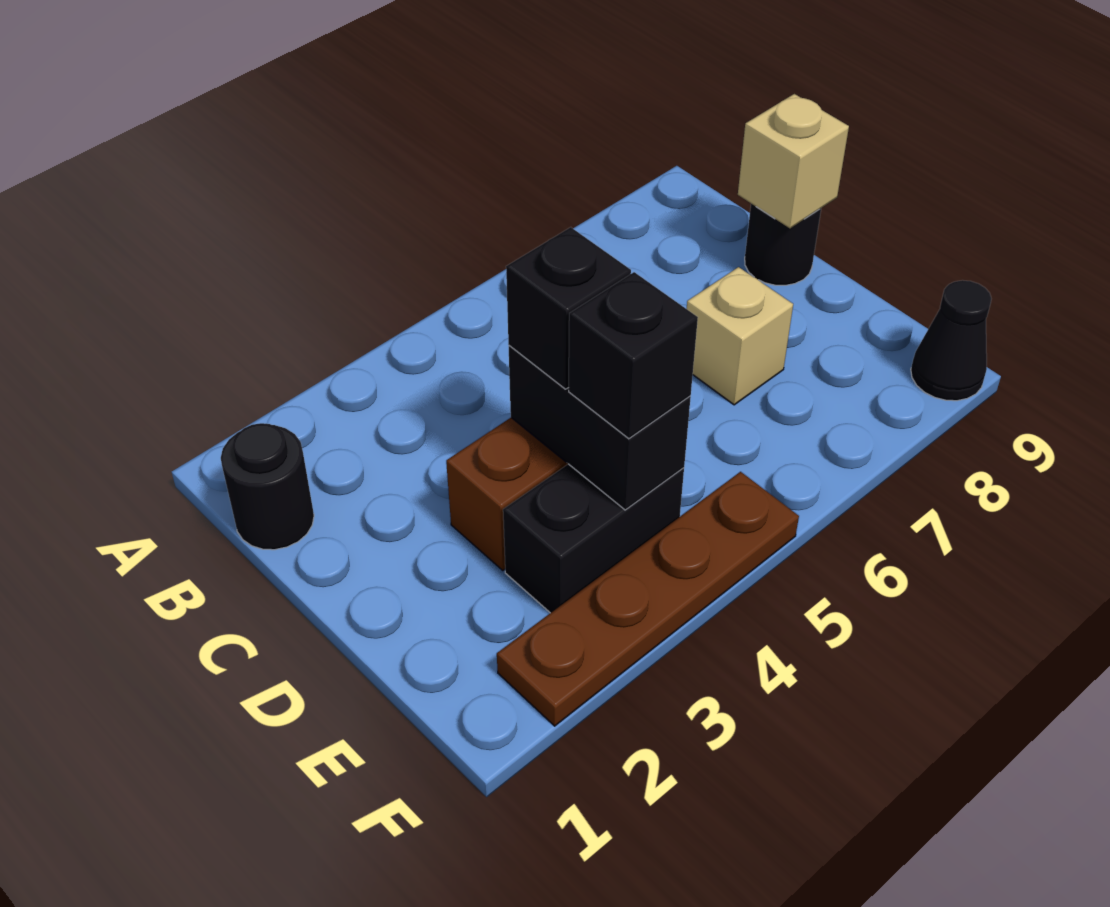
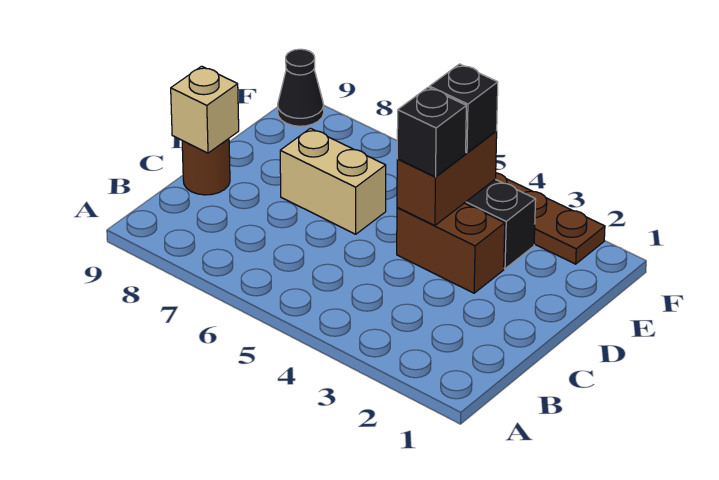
black 1x1 round brick [221,423,314,550] -> none
black 1x1 round brick [745,204,821,285] -> brown 1x1 round brick [182,139,230,195]
black 1x2 brick [509,346,691,510] -> brown 1x2 brick [397,131,497,226]
tan 1x1 brick [687,267,793,405] -> tan 1x2 brick [280,128,386,234]

